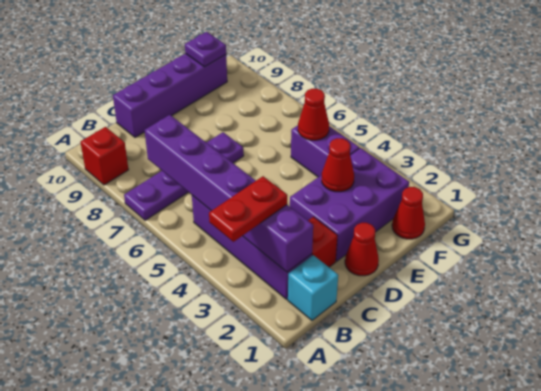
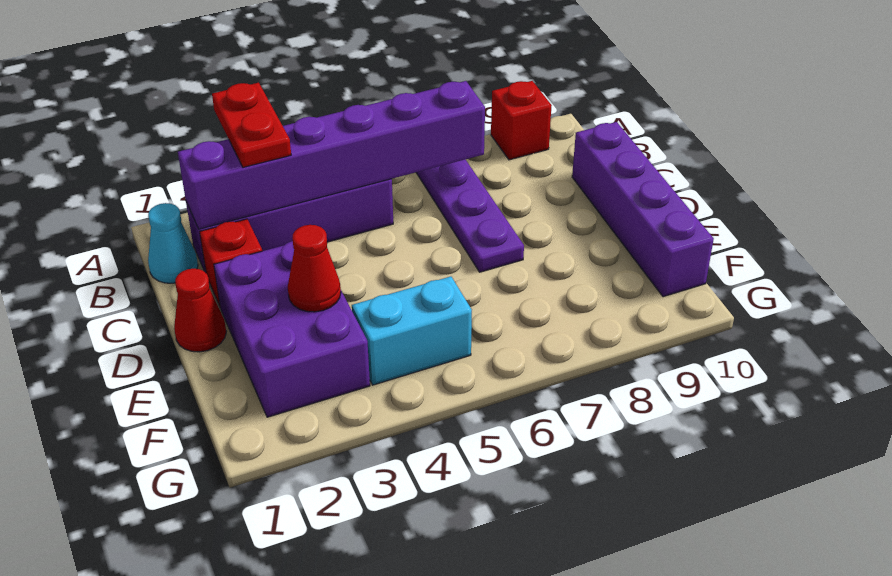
cyan 1x1 brick [288,255,338,320] -> cyan 1x1 cone [148,203,198,283]
red 1x1 cone [392,187,425,239] -> none
purple 1x2 brick [291,125,359,177] -> cyan 1x2 brick [352,277,472,385]
red 1x1 cone [298,89,329,140] -> none
purple 1x1 plate [185,32,226,67] -> none

